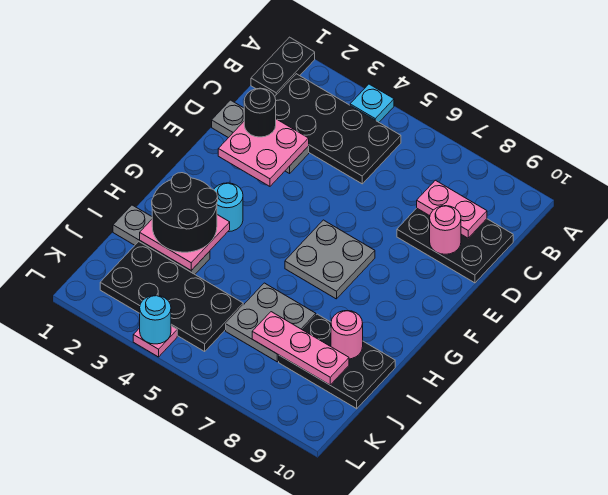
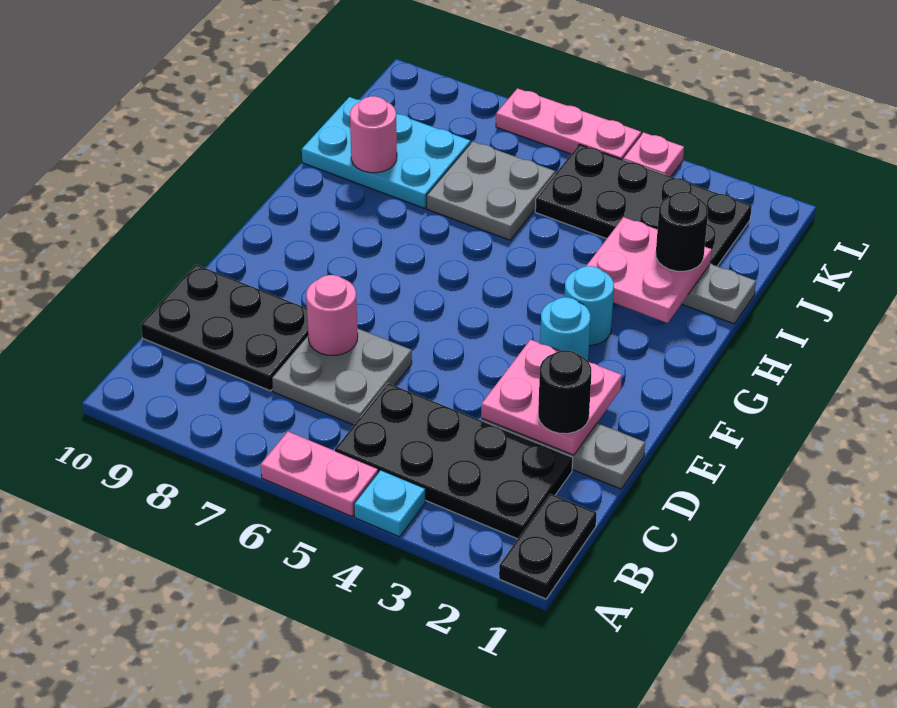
pink 1x2 plate [417,180,487,238] -> pink 1x2 plate moved to [261,432,378,516]
pink 1x1 round brick [430,206,461,254] -> pink 1x1 round brick moved to [306,275,358,356]
grey 2x2 plate [285,220,375,299] -> grey 2x2 plate moved to [272,328,412,425]
black 2x2 round brick [152,173,218,252] -> black 1x1 round brick [656,192,708,271]
black 2x3 plate [279,314,395,409] -> cyan 2x3 plate [302,97,470,208]
pink 1x3 plate [252,312,349,385] -> pink 1x3 plate moved to [496,88,641,160]
cyan 1x1 round brick [140,295,171,344] -> cyan 1x1 round brick moved to [540,297,590,361]

